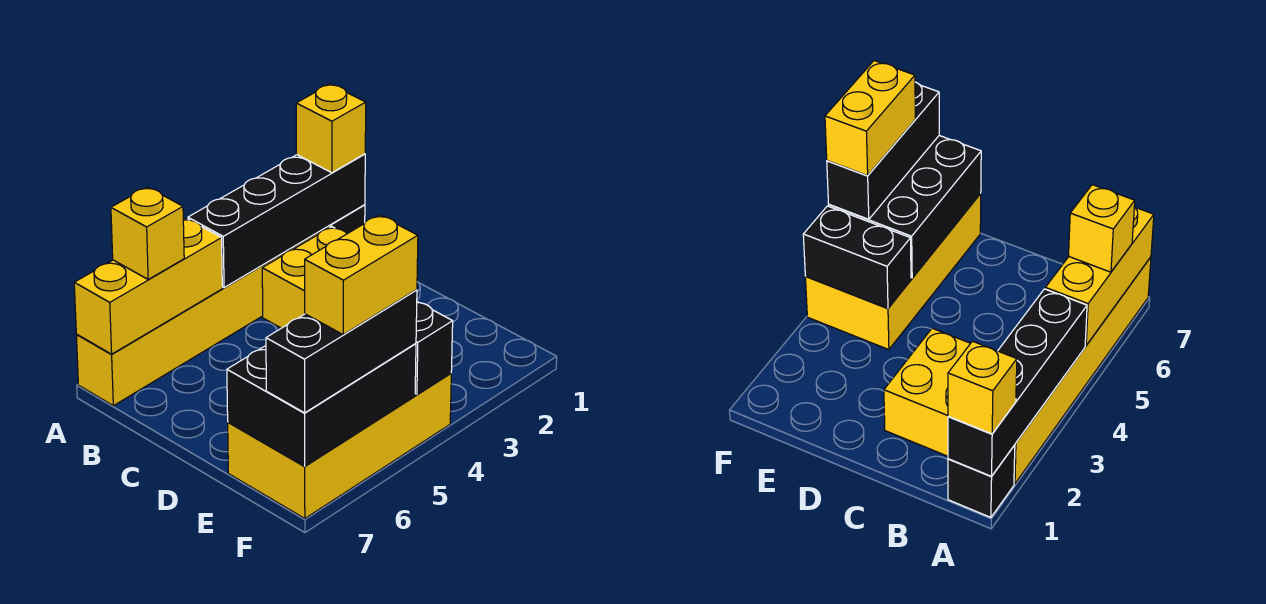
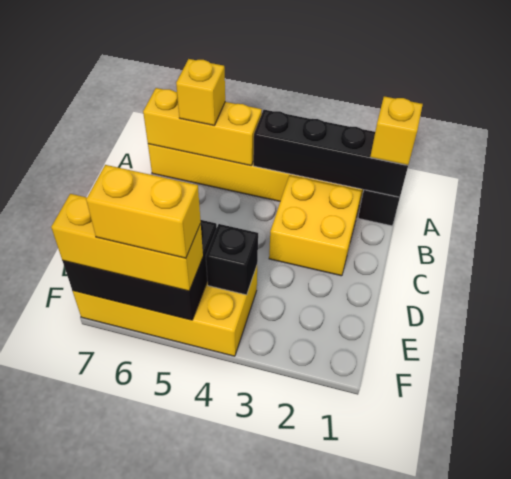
black 1x2 brick [415,302,453,395] -> black 1x1 brick [206,224,258,295]
black 1x3 brick [266,290,417,413] -> yellow 1x3 brick [51,194,203,291]

